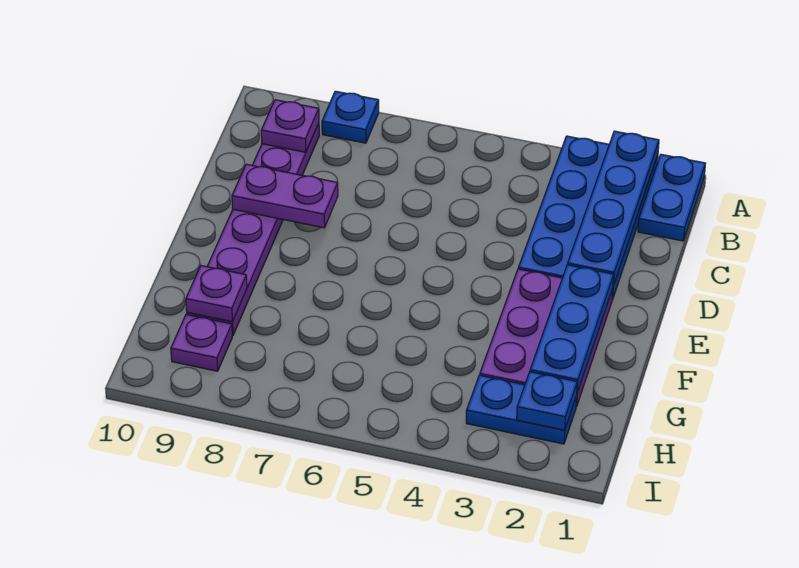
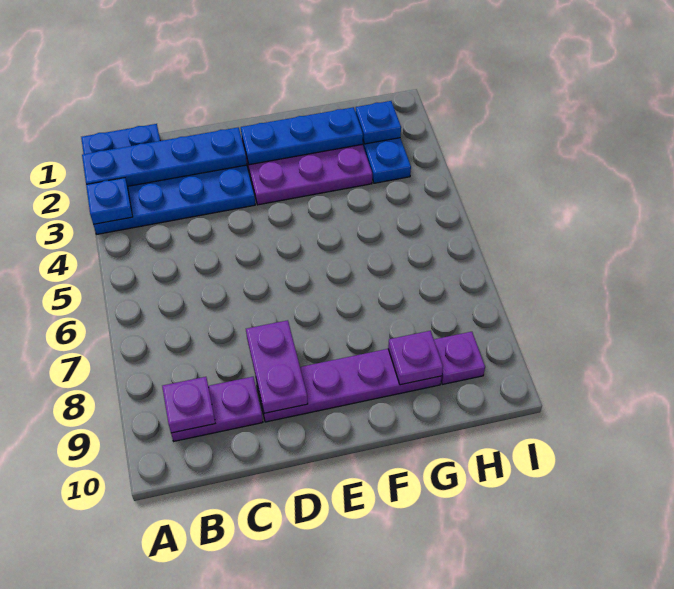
blue 1x1 plate [322,91,379,143] -> blue 1x1 plate moved to [86,178,133,224]

